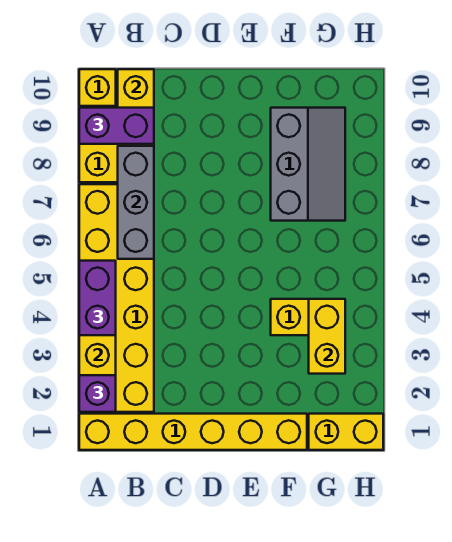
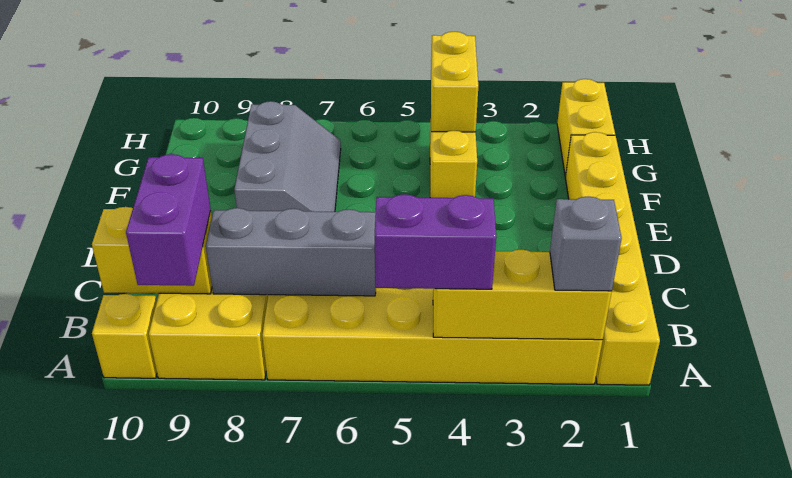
purple 1x1 brick [79,375,116,412] -> grey 1x1 brick [550,197,622,291]
grey 2x3 slope [271,108,345,221] -> grey 2x3 slope turned to [234,101,341,212]
yellow 1x2 brick [309,299,345,374] -> yellow 1x2 brick turned to [431,32,478,132]

